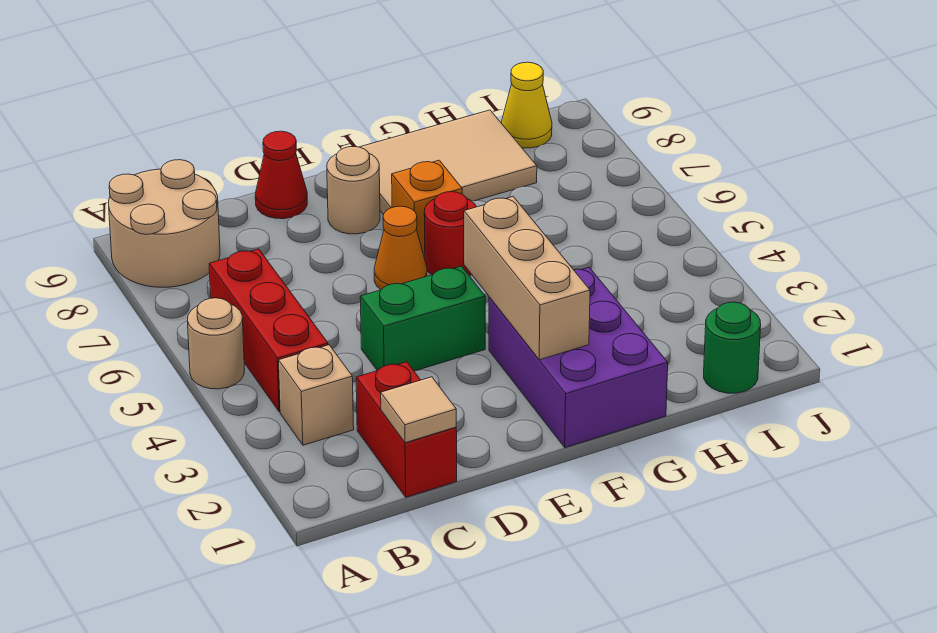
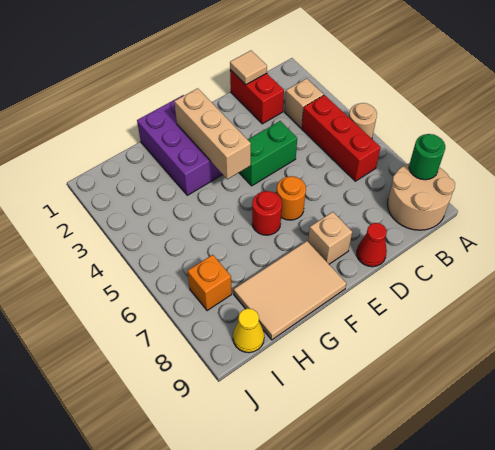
orange 1x1 cone [374,206,427,290] -> orange 1x1 round brick [277,176,306,220]
tan 1x1 round brick [327,146,380,234] -> tan 1x1 brick [308,212,352,264]
orange 1x1 brick [392,160,462,253] -> orange 1x1 brick moved to [187,255,232,311]
green 1x1 round brick [704,302,761,393] -> green 1x1 round brick moved to [409,134,445,180]

